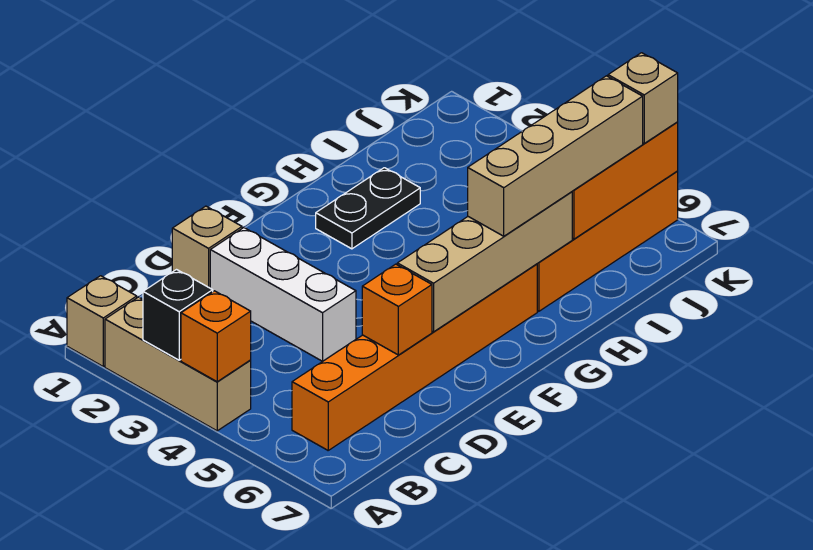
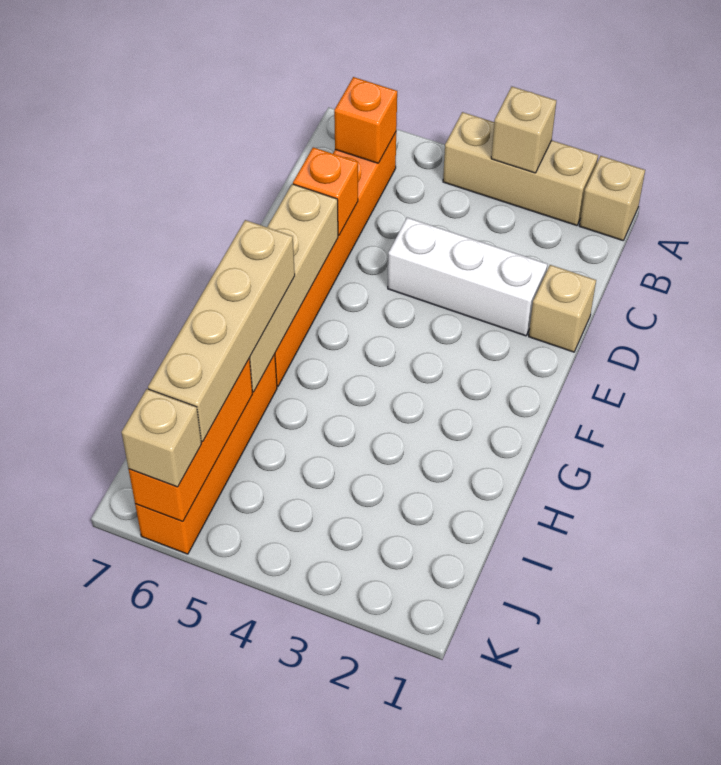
black 1x1 brick [143,270,213,360] -> tan 1x1 brick [491,87,556,173]
orange 1x1 brick [181,291,251,382] -> orange 1x1 brick moved to [334,77,397,163]
black 1x2 plate [316,168,420,249] -> none

